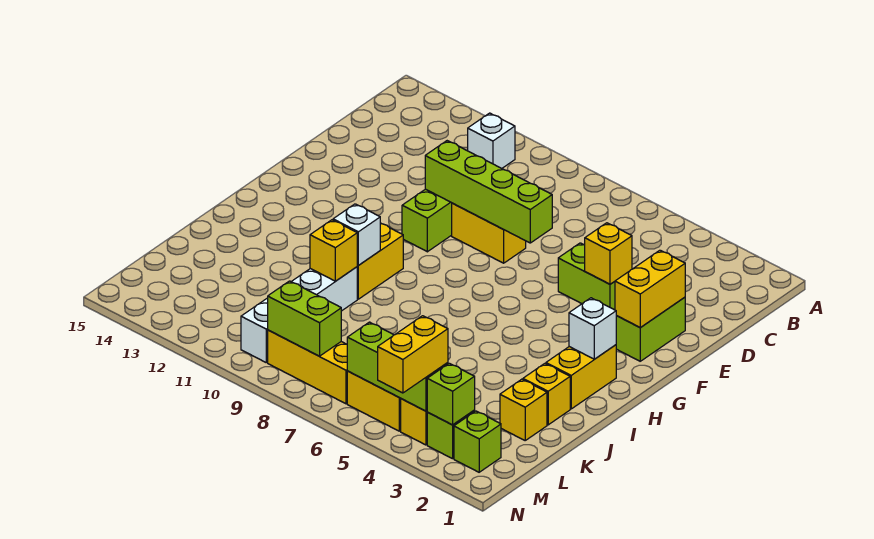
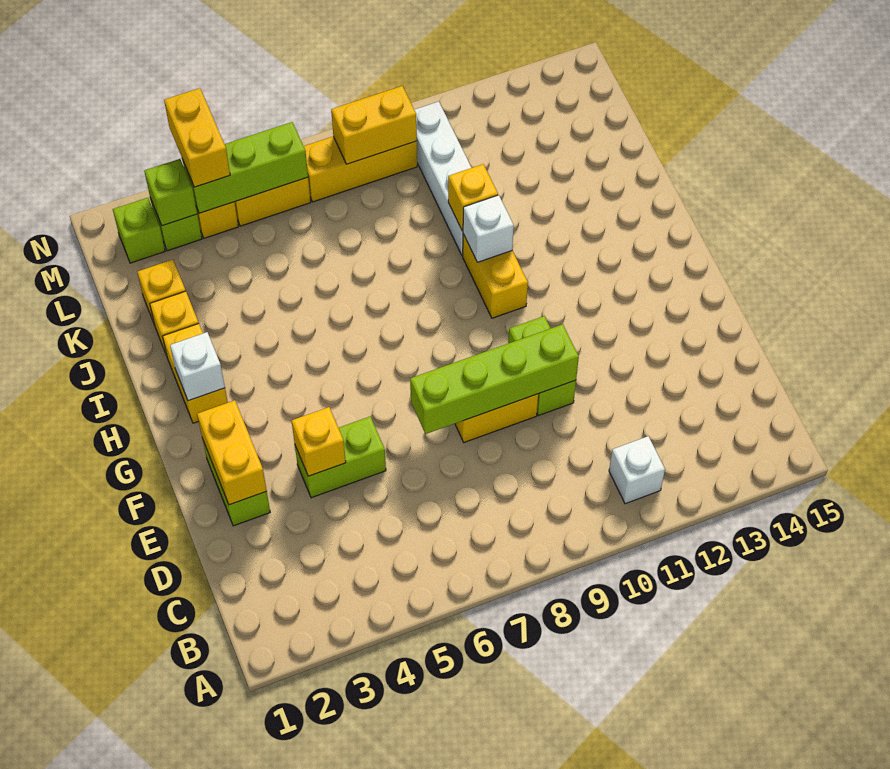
lime 1x2 brick [268,281,341,356] -> yellow 1x2 brick [331,86,417,164]

